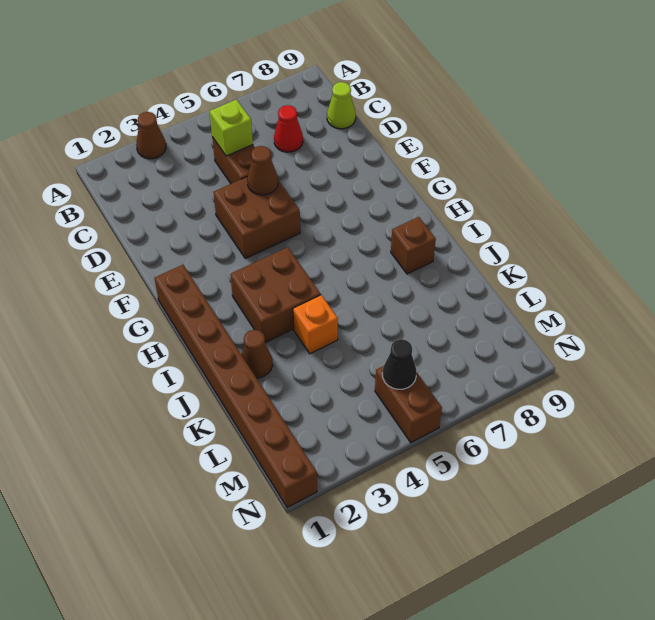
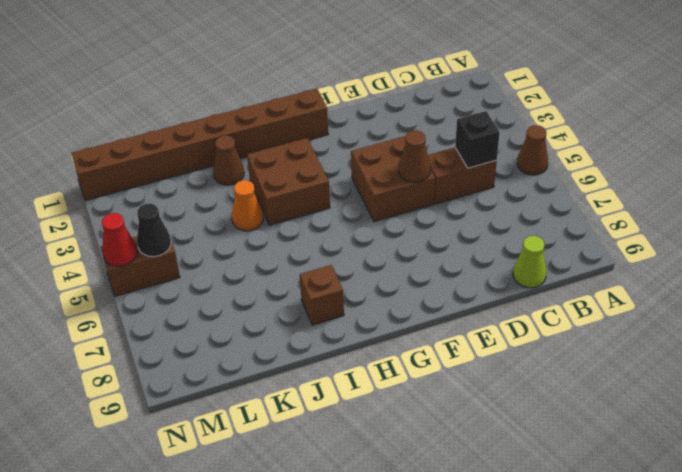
brown 1x1 cone [136,112,166,159] -> brown 1x1 cone moved to [517,125,548,175]
lime 1x1 brick [210,100,253,156] -> black 1x1 brick [455,111,500,168]
red 1x1 cone [274,105,303,152] -> red 1x1 cone moved to [102,213,137,266]
orange 1x1 brick [293,295,338,354] -> orange 1x1 cone [232,180,264,231]

